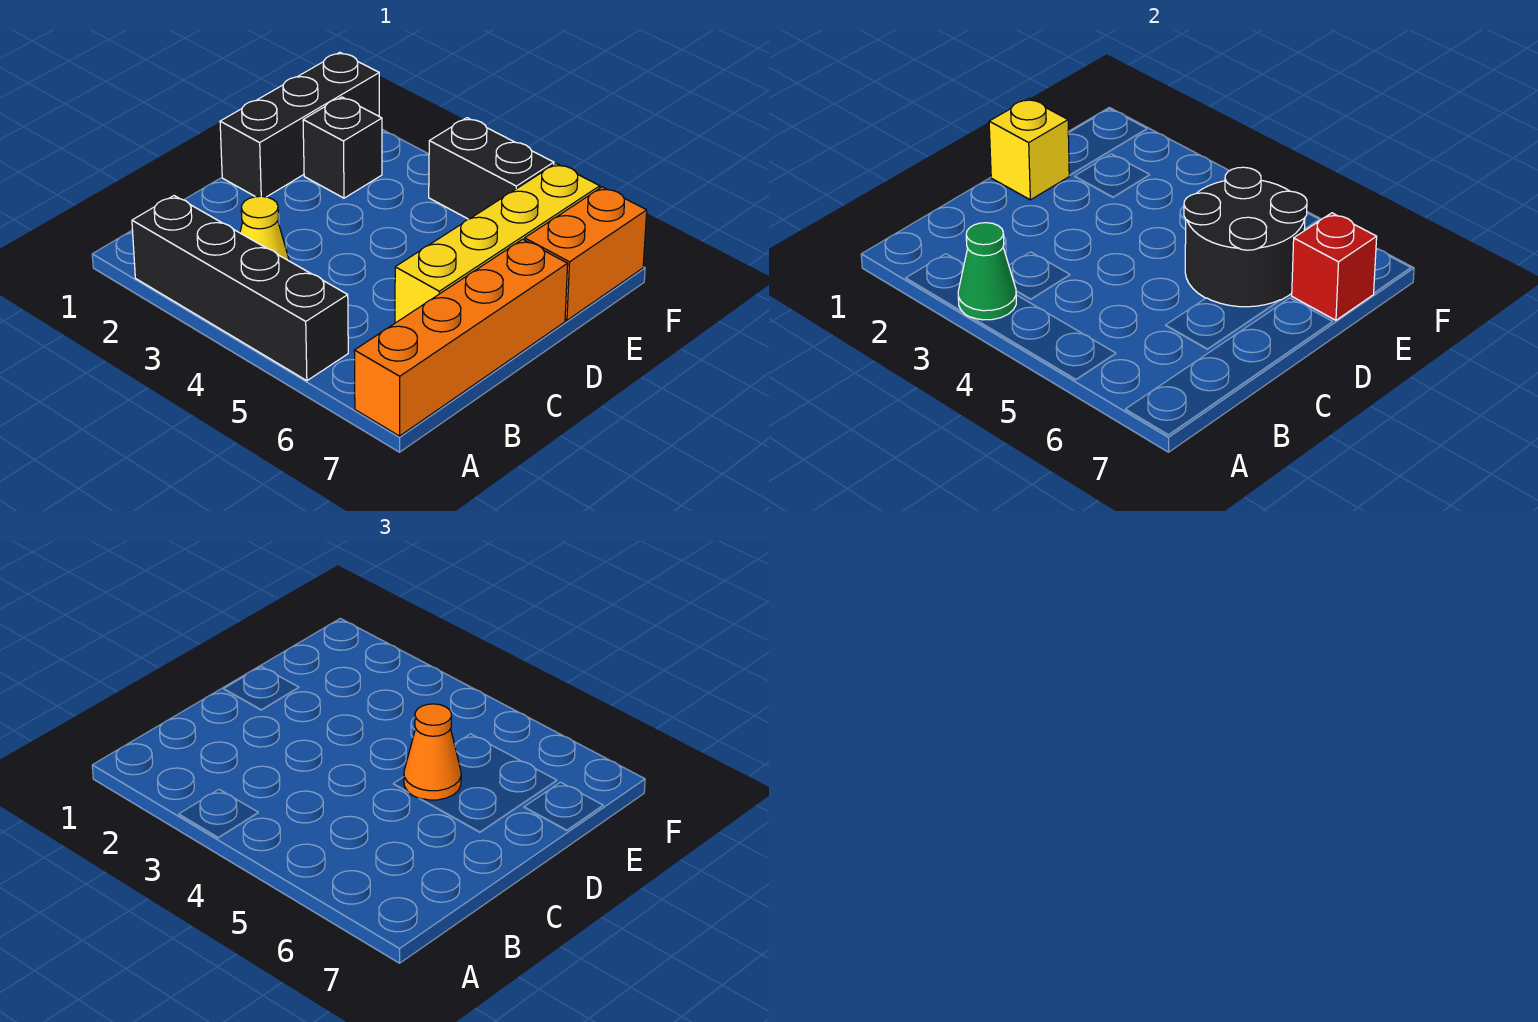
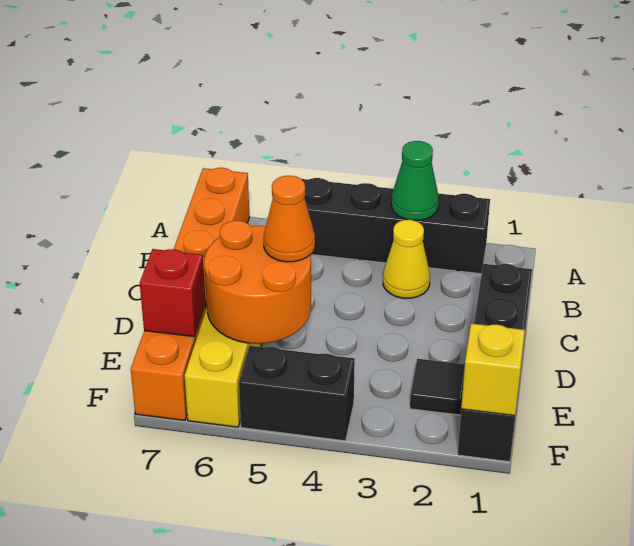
black 1x3 brick [220,52,379,197] -> black 1x4 brick [458,264,532,462]
yellow 1x1 brick [989,99,1069,200] -> yellow 1x1 brick moved to [461,324,525,416]
black 2x2 round brick [1184,167,1307,307] -> orange 2x2 round brick [204,221,311,344]
black 1x1 brick [303,97,382,198] -> black 1x1 tile [410,359,465,415]

